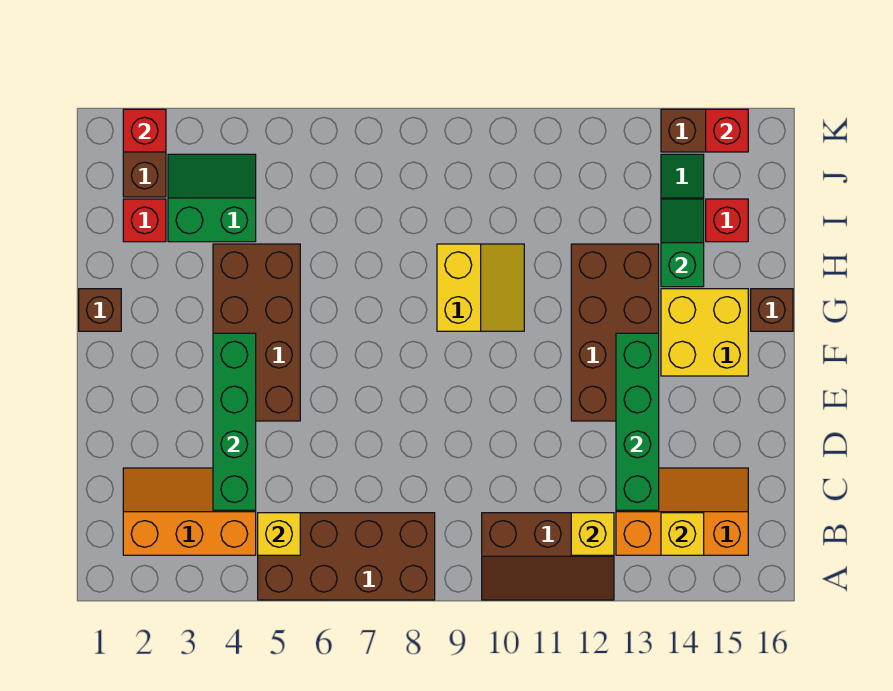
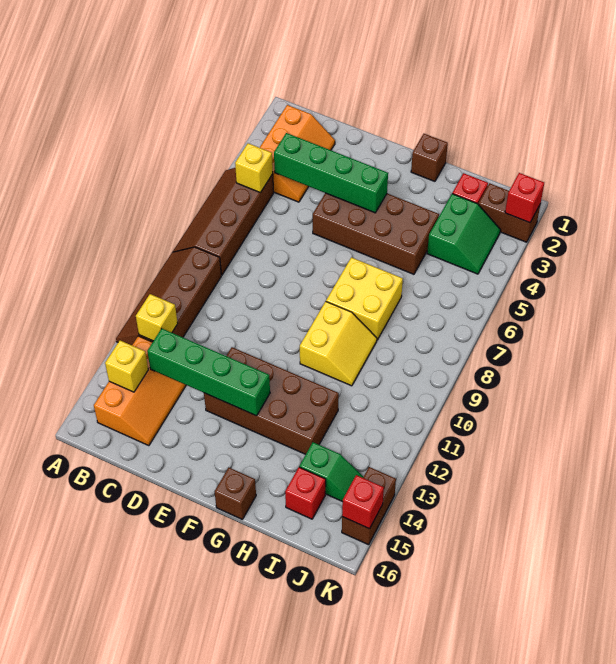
brown 2x4 brick [258,513,435,600] -> brown 2x4 slope [173,168,274,275]
brown 2x3 slope [482,513,614,600] -> brown 2x4 slope [116,247,221,345]
yellow 2x2 brick [661,289,748,376] -> yellow 2x2 brick moved to [326,257,403,340]
yellow 2x2 slope [437,244,524,331] -> yellow 2x2 slope turned to [300,302,377,386]
green 1x2 slope [661,199,704,287] -> none

